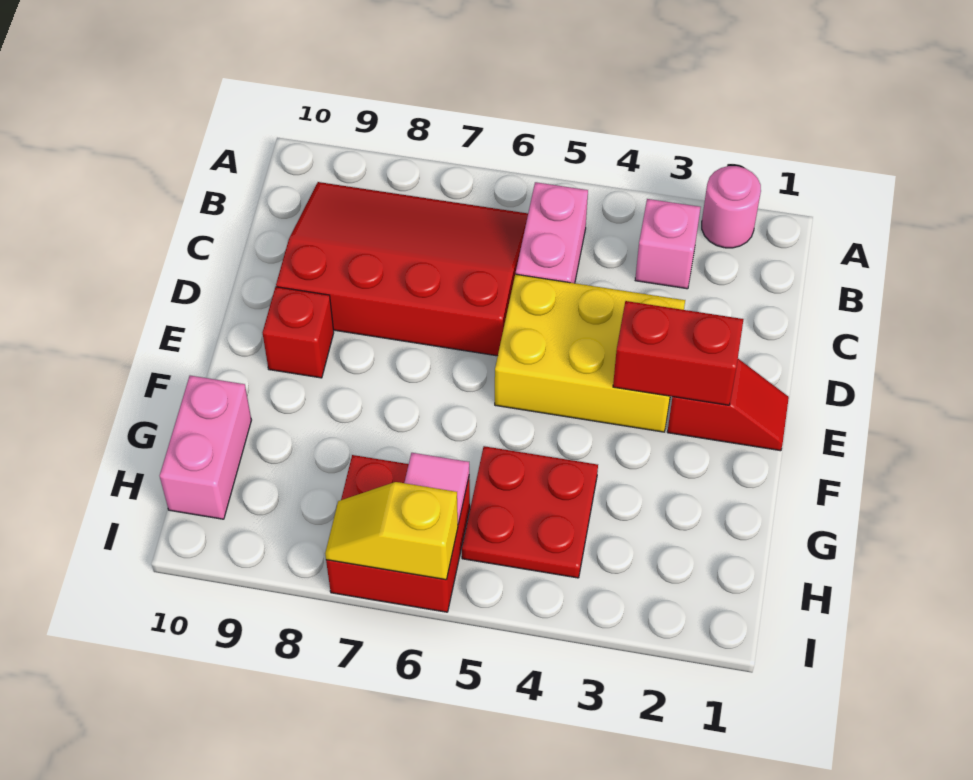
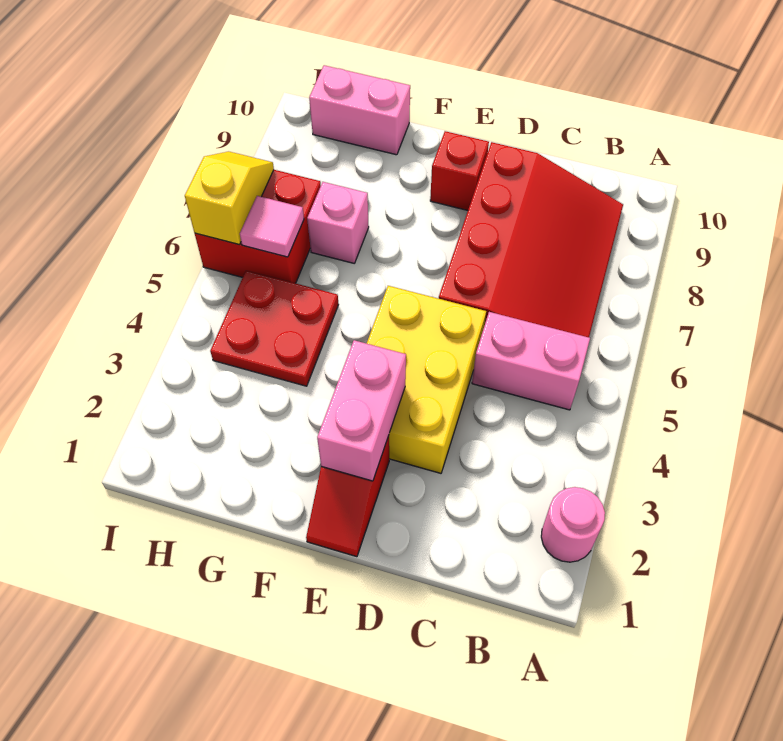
pink 1x1 brick [635,199,701,289] -> pink 1x1 brick moved to [307,182,369,263]
red 1x2 brick [613,301,744,405] -> pink 1x2 brick [317,340,406,481]

